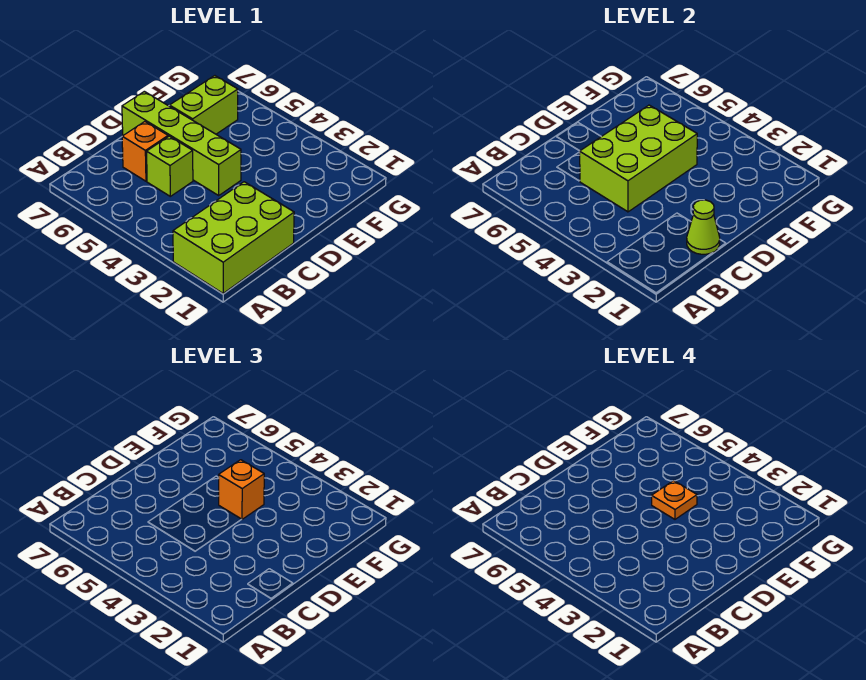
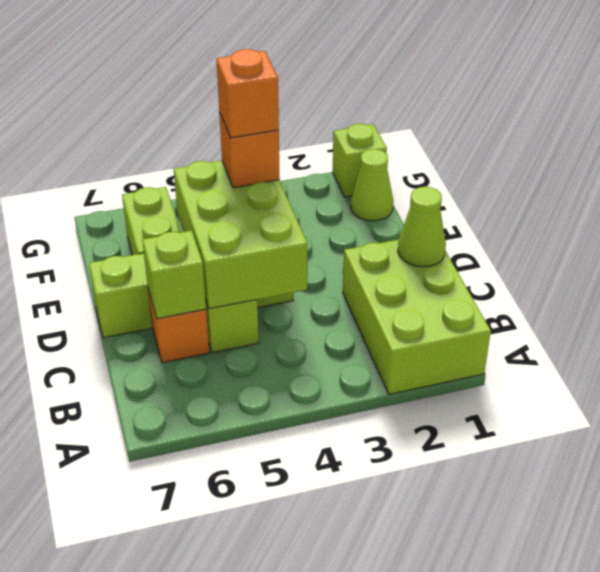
none -> lime 1x1 brick [142,231,206,319]
orange 1x1 plate [652,481,697,519] -> orange 1x1 brick [216,49,279,138]
none -> lime 1x1 cone [351,149,393,221]
none -> lime 1x1 brick [333,124,387,197]

